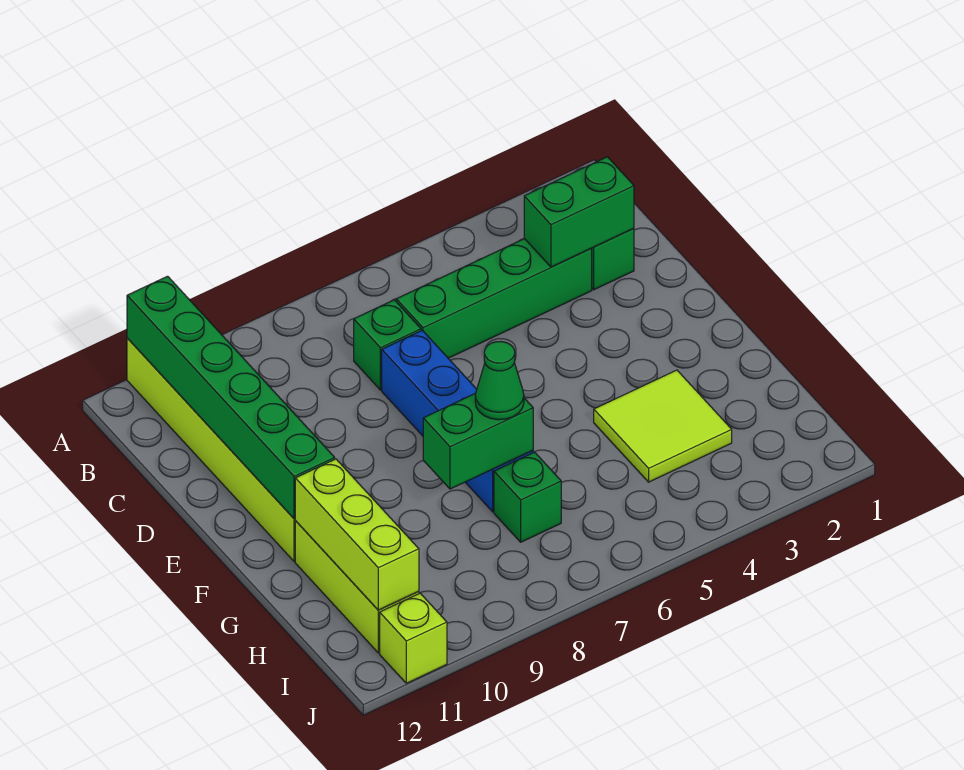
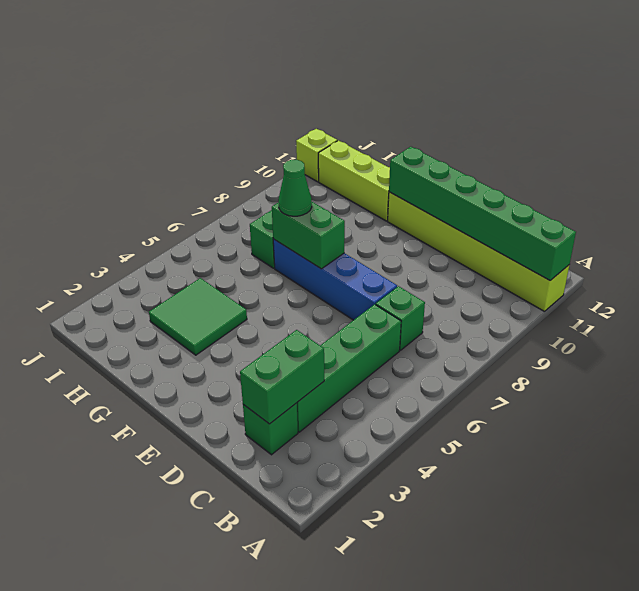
lime 2x2 tile [594,370,732,482] -> green 2x2 tile [149,278,247,355]
green 1x2 brick [423,394,533,489] -> green 1x2 brick turned to [272,202,345,269]
lime 1x3 brick [295,459,419,610] -> none

